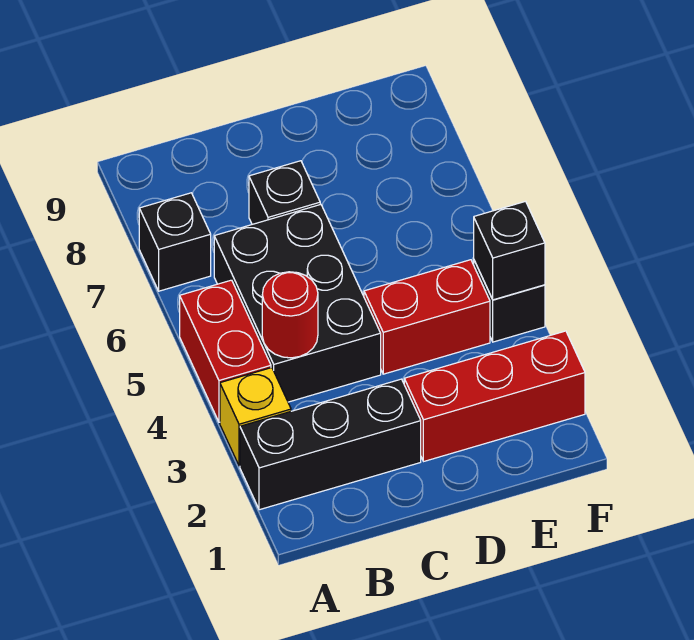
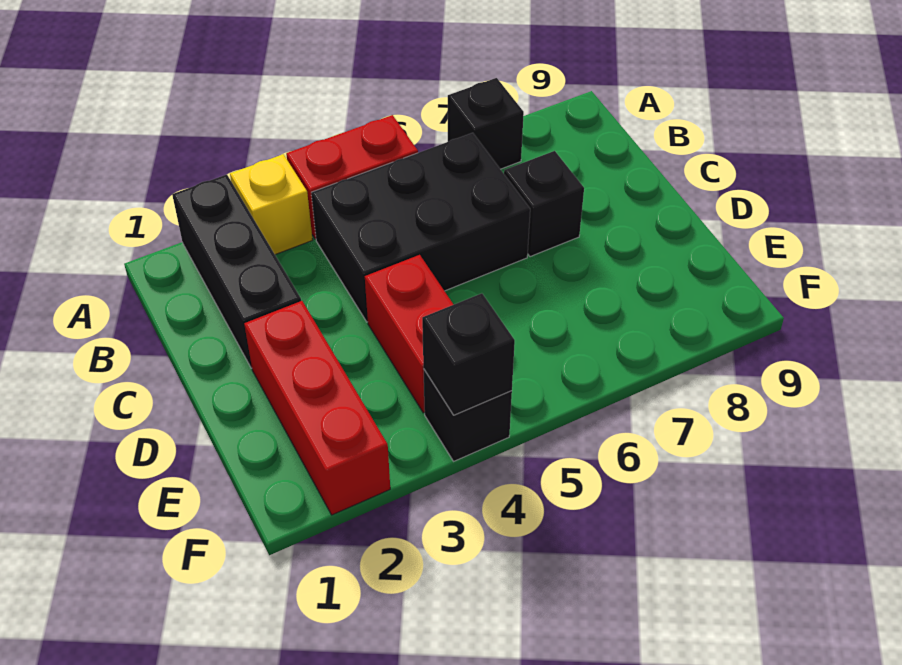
red 1x1 round brick [262,272,318,358] -> none

